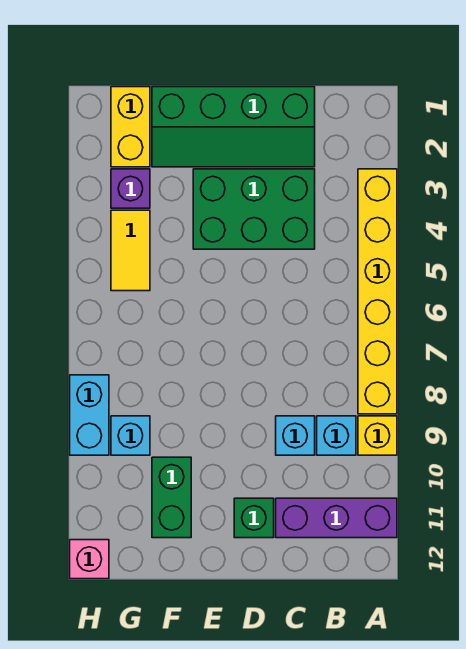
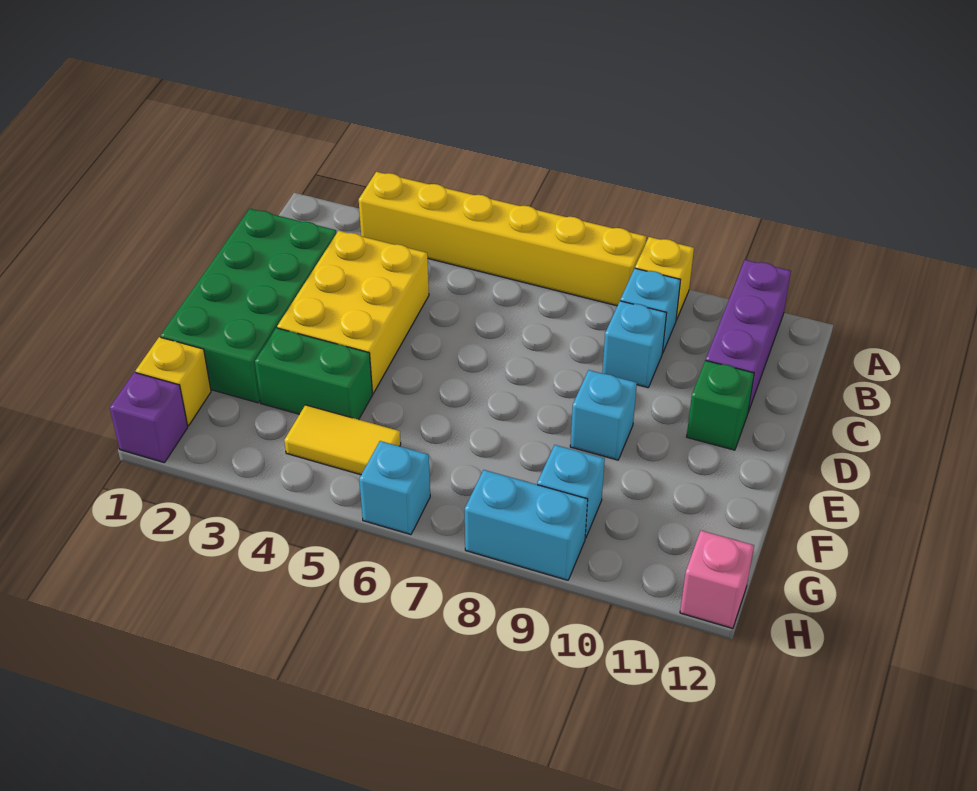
green 2x4 slope [152,87,315,167] -> green 2x4 brick [160,209,337,403]
green 2x3 brick [193,169,315,249] -> yellow 2x3 brick [277,231,429,393]
none -> cyan 1x1 brick [570,370,637,460]
green 1x2 brick [152,457,191,538] -> green 1x2 brick moved to [255,328,372,420]
yellow 1x2 brick [111,87,150,167] -> yellow 1x1 brick [136,337,211,426]
purple 1x1 brick [111,169,150,208] -> purple 1x1 brick moved to [110,372,188,463]
none -> cyan 1x1 brick [359,441,430,535]

